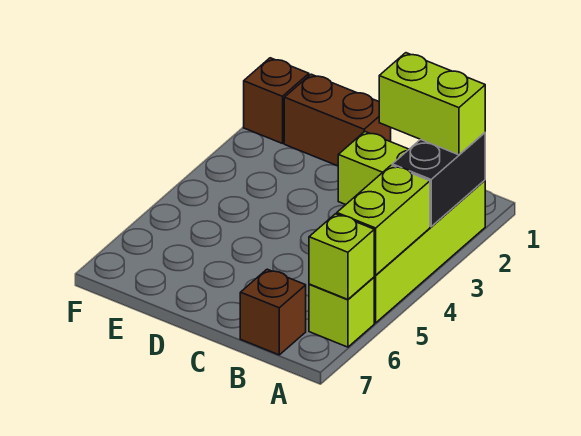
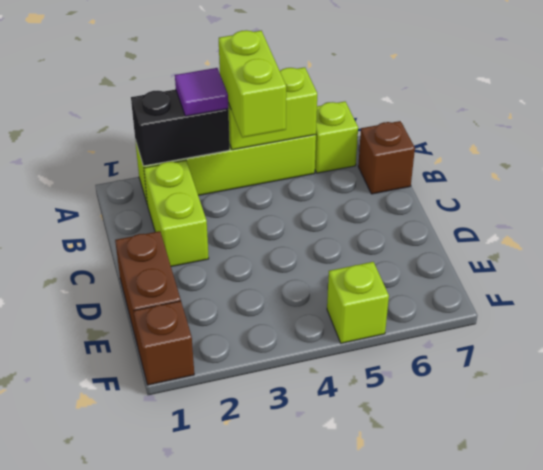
lime 1x2 brick [379,53,485,155] -> lime 1x2 brick moved to [219,30,286,138]
none -> purple 1x1 tile [175,68,229,116]
lime 1x1 brick [309,214,374,299] -> lime 1x1 brick moved to [327,262,389,343]

